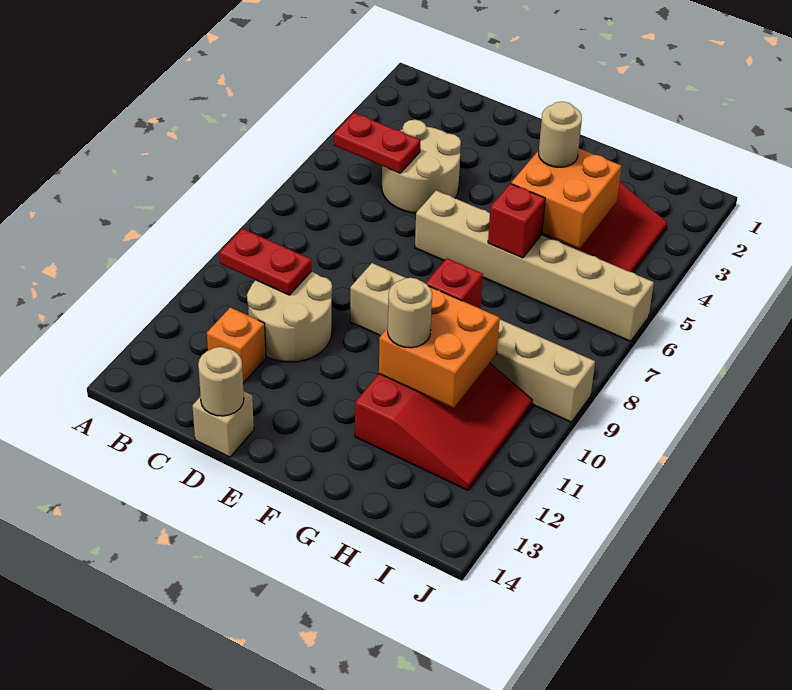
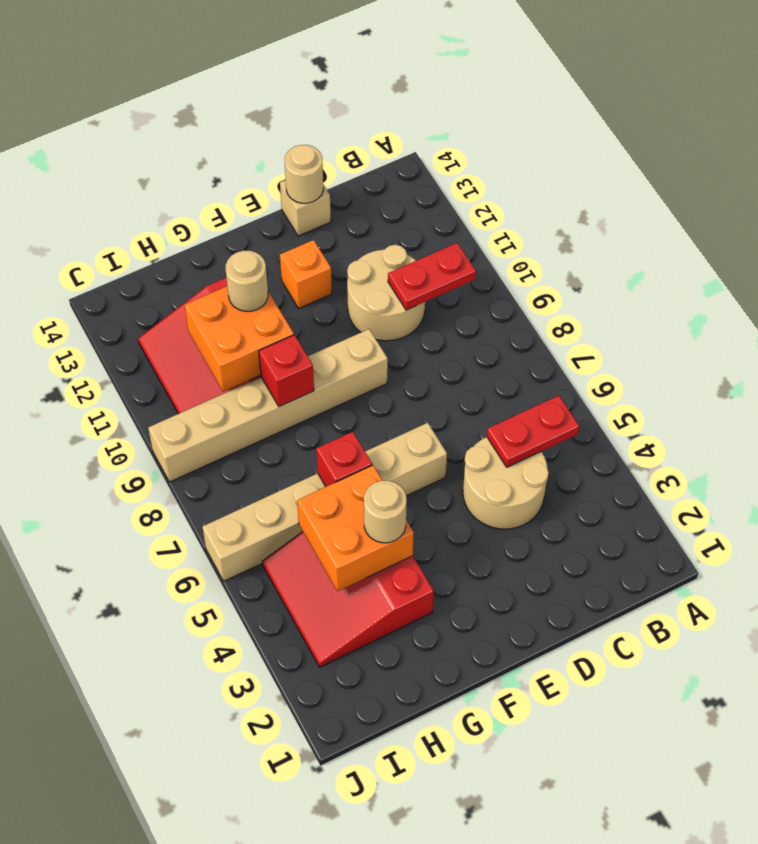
orange 1x1 brick [207,307,266,383] -> orange 1x1 brick moved to [280,240,332,308]

